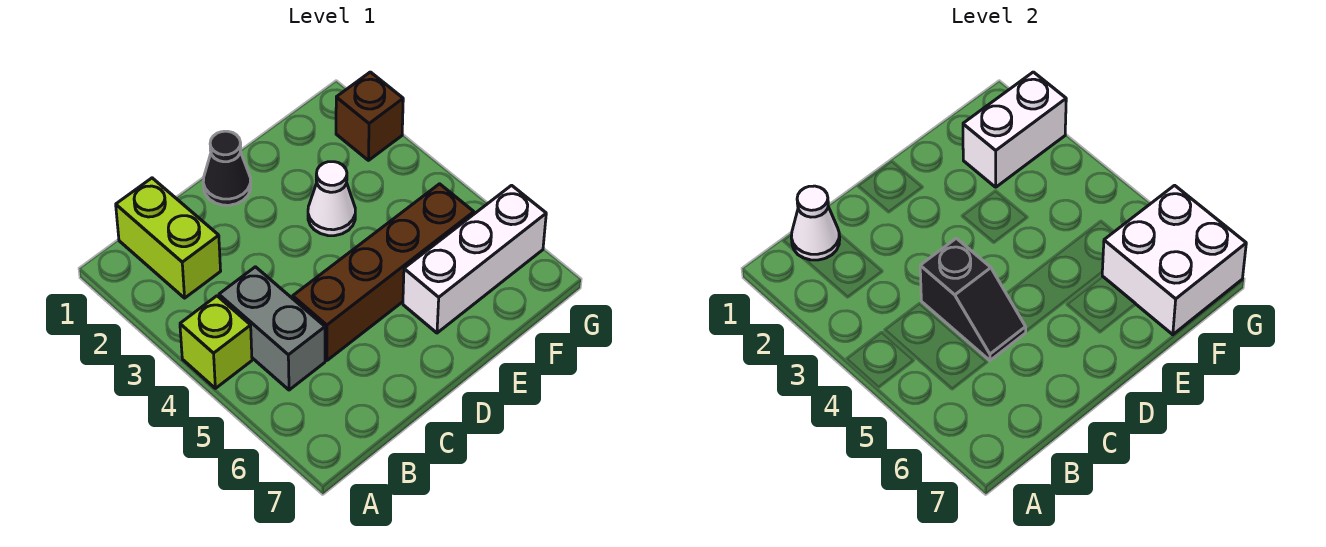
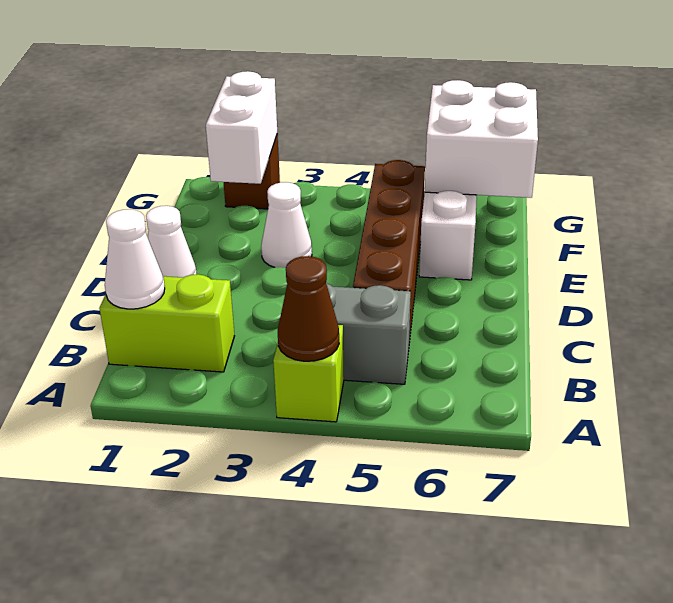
none -> brown 1x1 cone [278,256,339,361]
black 1x2 slope [920,238,1026,360] -> none
black 1x1 cone [203,131,251,205] -> white 1x1 cone [146,206,197,277]

